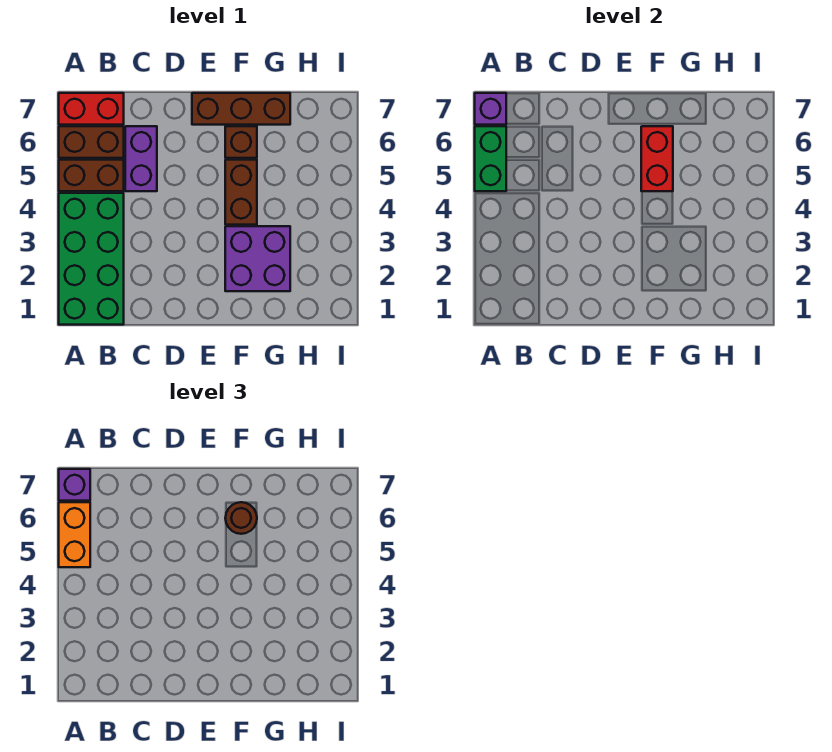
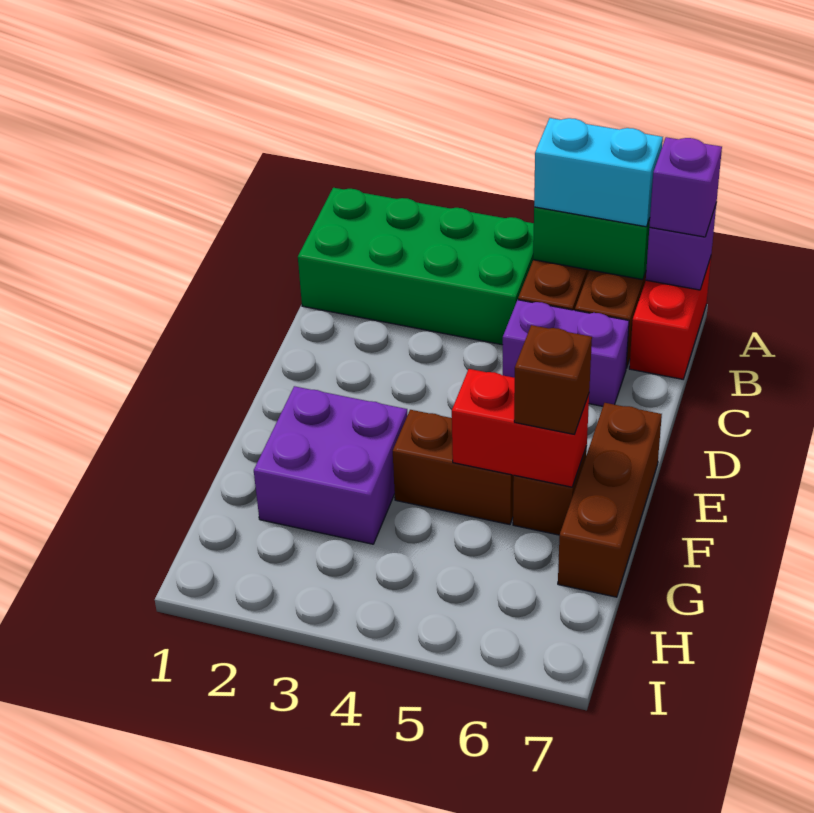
orange 1x2 brick [59,502,90,567] -> cyan 1x2 brick [534,118,663,227]
brown 1x1 round brick [225,502,257,534] -> brown 1x1 brick [514,325,592,434]

